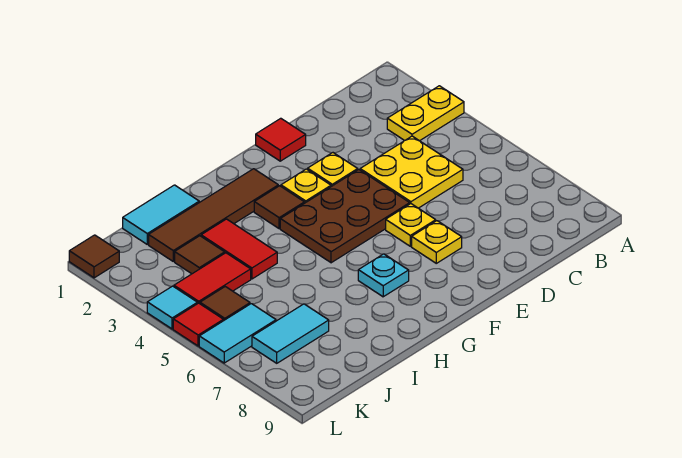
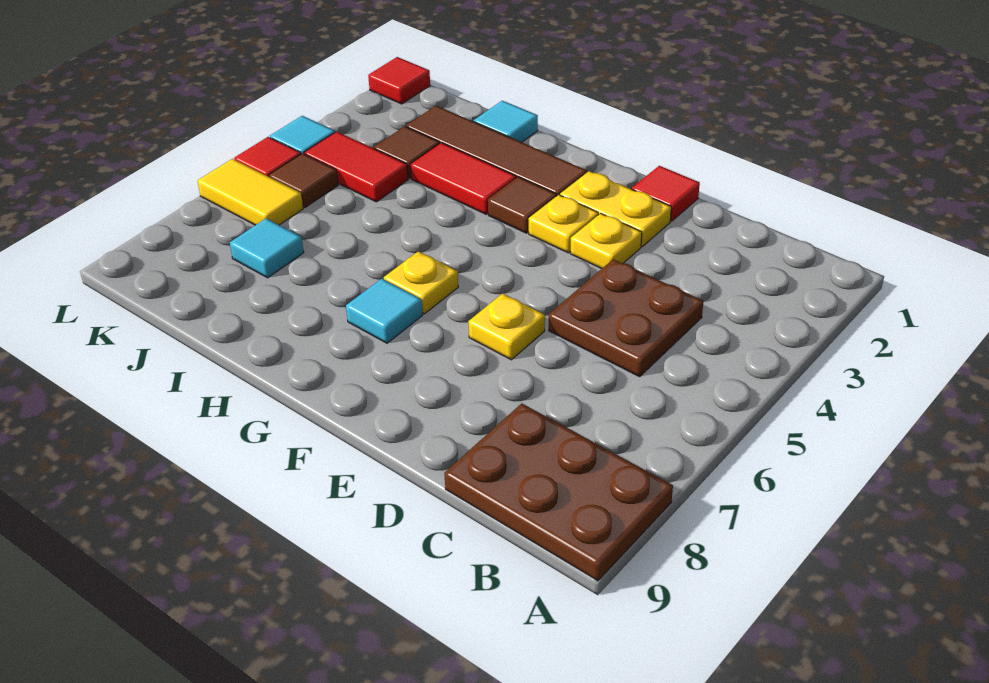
yellow 1x2 plate [387,86,464,141] -> yellow 1x2 plate moved to [560,171,671,247]
yellow 2x2 plate [360,136,463,208] -> brown 2x2 plate [549,259,704,377]
brown 2x3 plate [280,170,410,263] -> brown 2x3 plate moved to [444,403,673,581]
yellow 1x1 plate [412,221,462,263] -> yellow 1x1 plate moved to [384,251,458,314]
cyan 1x1 plate [358,254,409,297] -> cyan 1x1 tile [346,279,423,343]
cyan 1x2 tile [123,185,199,244] -> cyan 1x1 tile [474,101,538,142]
red 1x2 tile [201,219,277,279] -> red 1x2 tile turned to [410,143,516,214]
cyan 1x2 tile [252,304,329,363] -> cyan 1x1 tile [230,218,304,278]
cyan 1x2 tile [199,304,276,363] -> yellow 1x2 tile [198,159,303,225]
brown 1x1 tile [69,235,119,278] -> red 1x1 tile [368,57,430,104]

